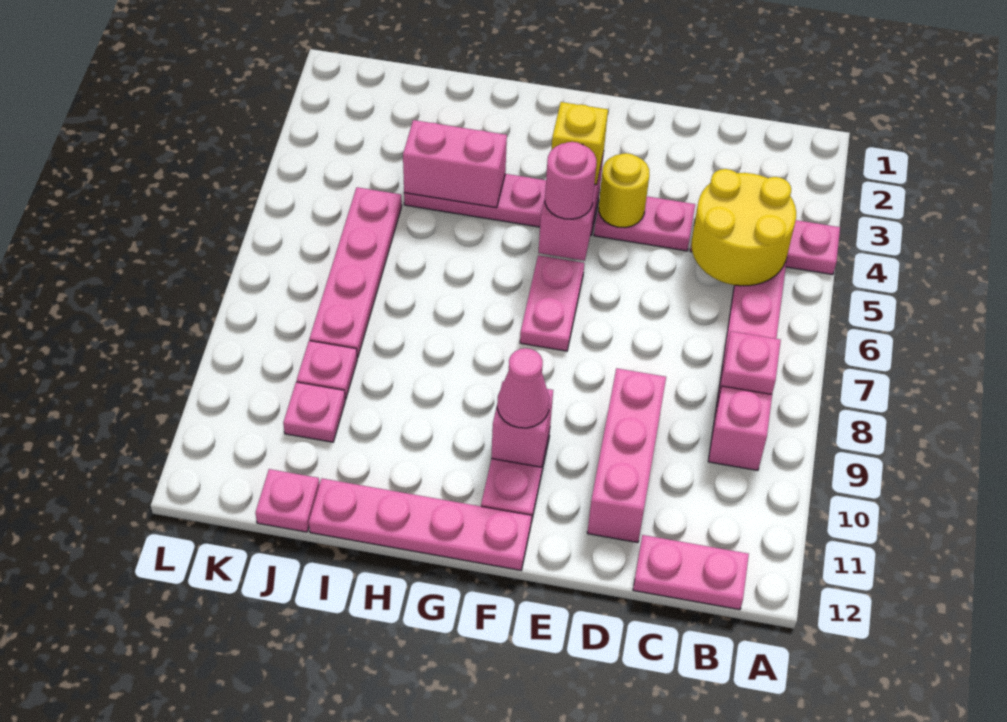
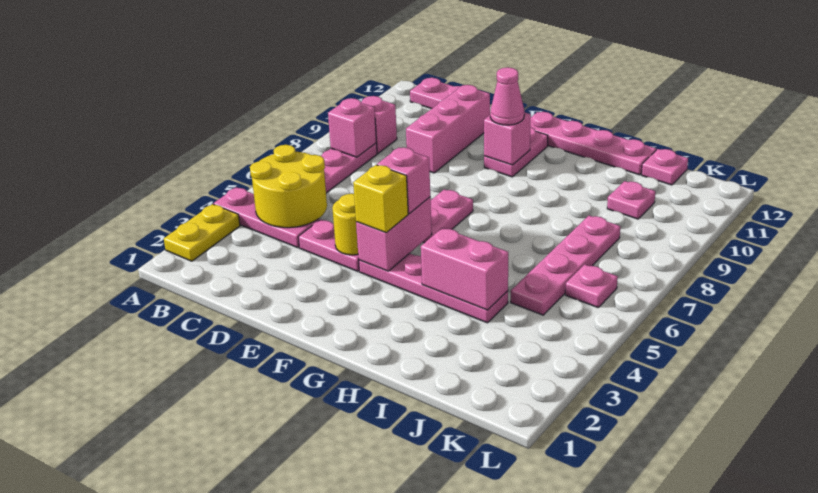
none -> yellow 1x2 plate [164,204,240,261]
pink 1x1 round brick [545,142,596,219] -> pink 1x1 brick [377,147,430,214]
pink 1x1 plate [297,341,357,400] -> pink 1x1 plate moved to [565,264,618,308]

